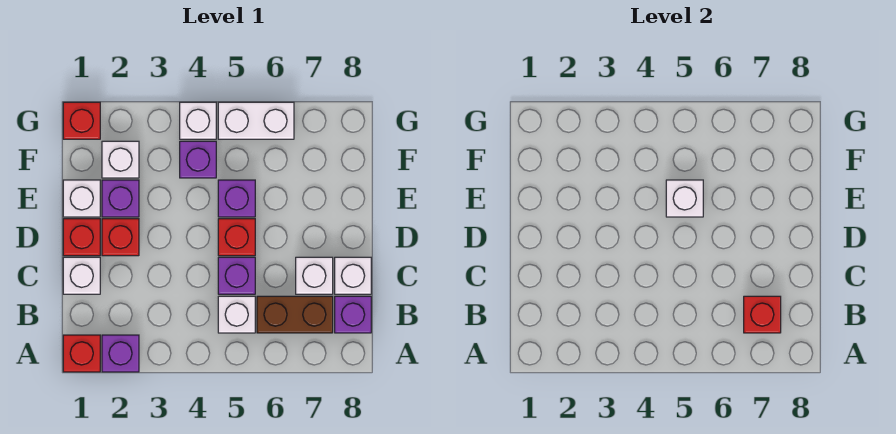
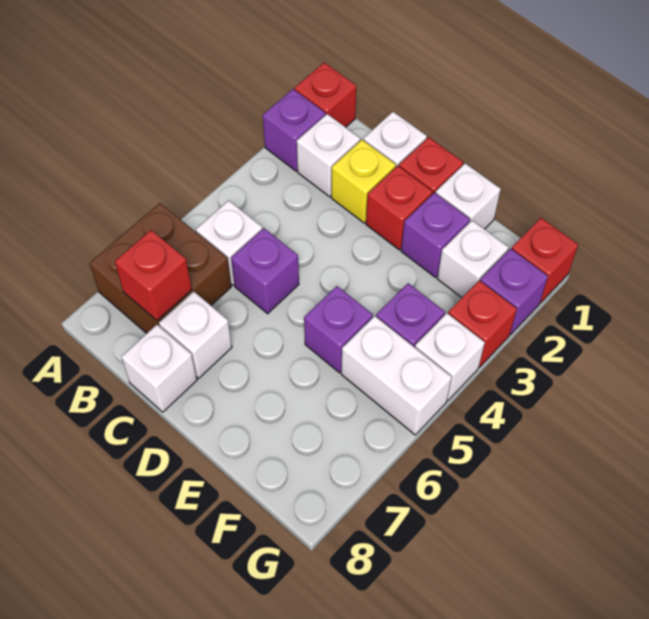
brown 1x2 brick [257,296,333,333] -> brown 2x2 brick [90,203,231,333]
purple 1x1 brick [335,296,371,333] -> purple 1x1 brick moved to [480,249,548,335]
none -> yellow 1x1 brick [331,140,396,223]
red 1x1 brick [218,219,255,256] -> red 1x1 brick moved to [448,280,517,367]
white 1x1 brick [666,180,703,217] -> white 1x1 brick moved to [297,114,360,197]
white 1x2 brick [218,102,294,139] -> white 1x2 brick turned to [341,316,452,435]

